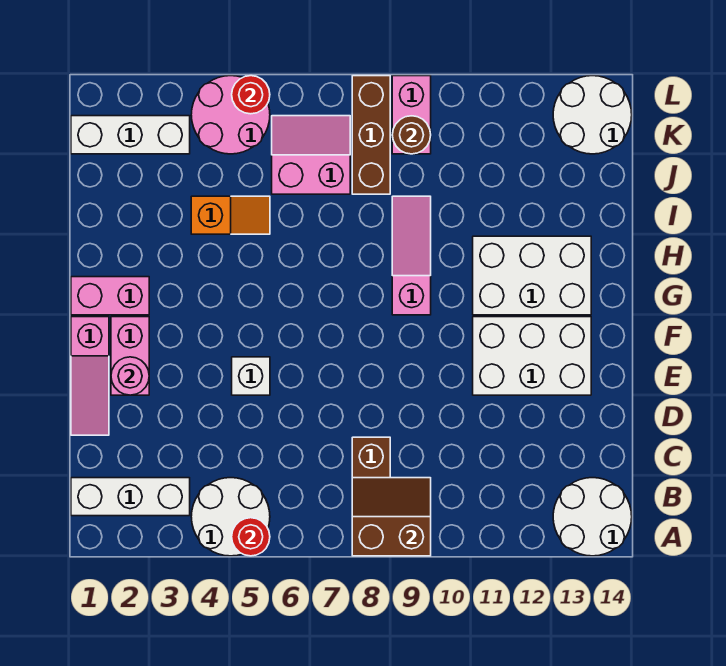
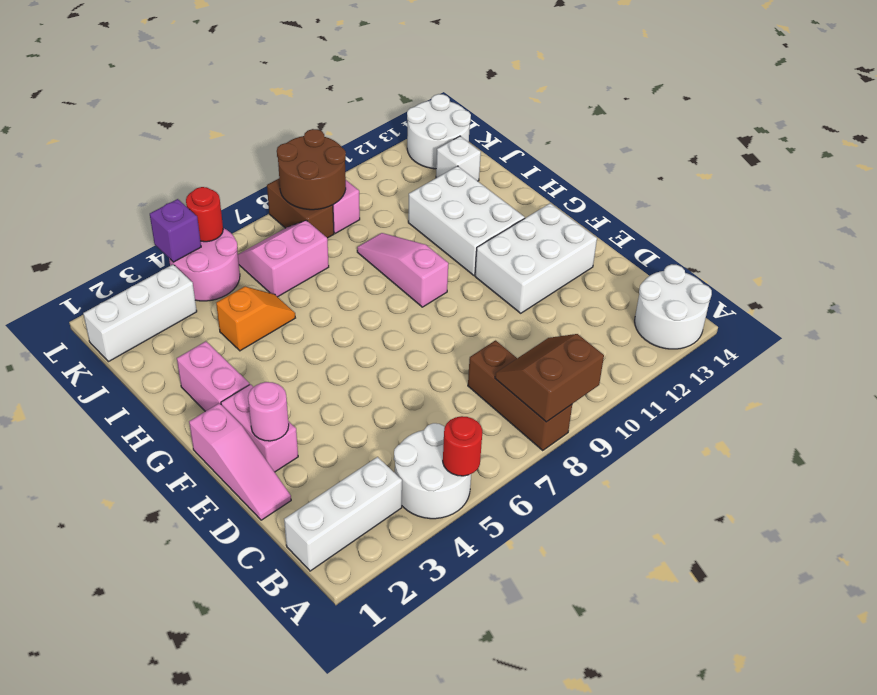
white 1x1 brick [232,357,270,395] -> white 1x1 brick moved to [436,136,481,181]
pink 1x2 brick [71,277,149,315] -> pink 1x2 brick turned to [177,341,250,411]
white 2x3 brick [473,236,591,315] -> white 2x3 brick turned to [408,166,525,275]
brown 1x3 brick [352,76,390,194] -> brown 1x2 brick [267,179,334,238]
brown 1x1 round brick [392,116,431,154] -> brown 2x2 round brick [277,129,346,210]
none -> purple 1x1 brick [150,199,201,262]

